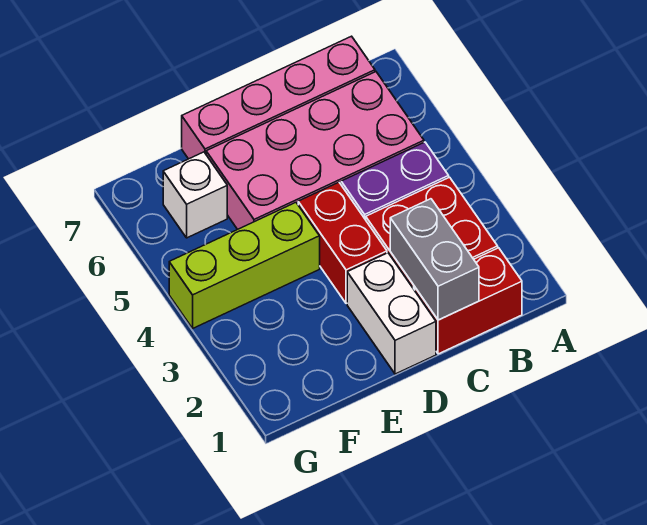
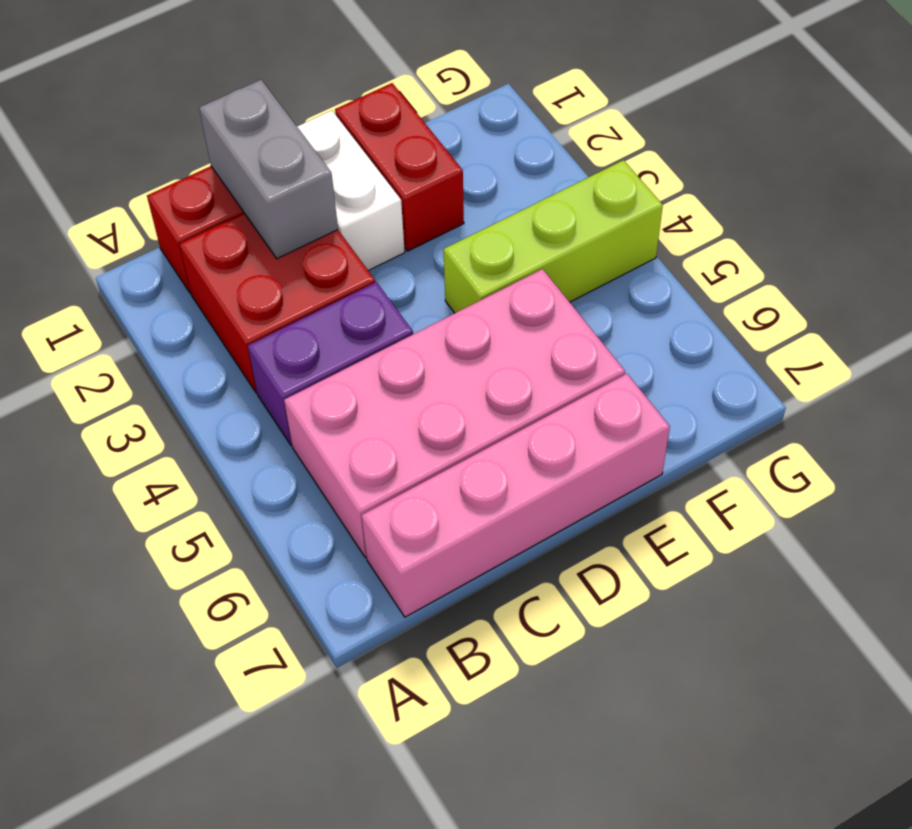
red 1x2 brick [298,182,387,304] -> red 1x2 brick moved to [335,83,464,251]
white 1x1 brick [163,152,227,238] -> none

